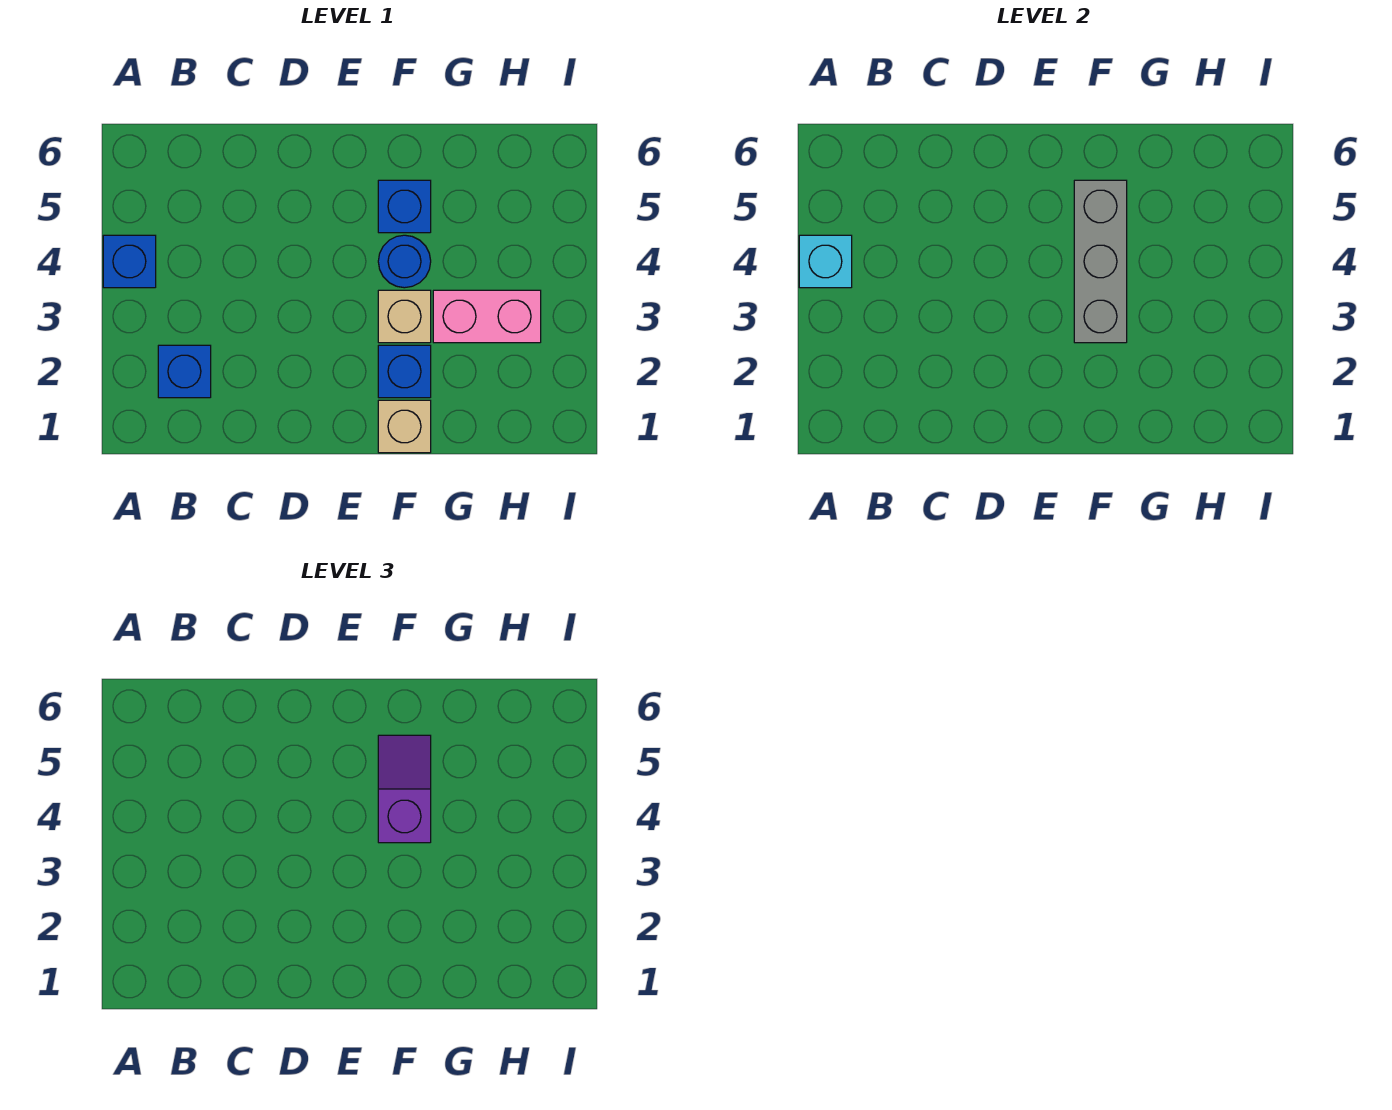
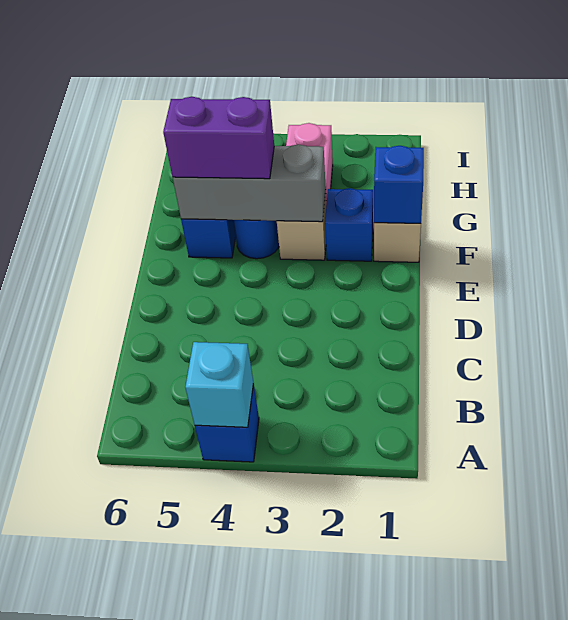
blue 1x1 brick [158,345,211,398] -> blue 1x1 brick moved to [374,146,424,223]
purple 1x2 slope [378,735,431,843] -> purple 1x2 brick [163,97,274,179]

